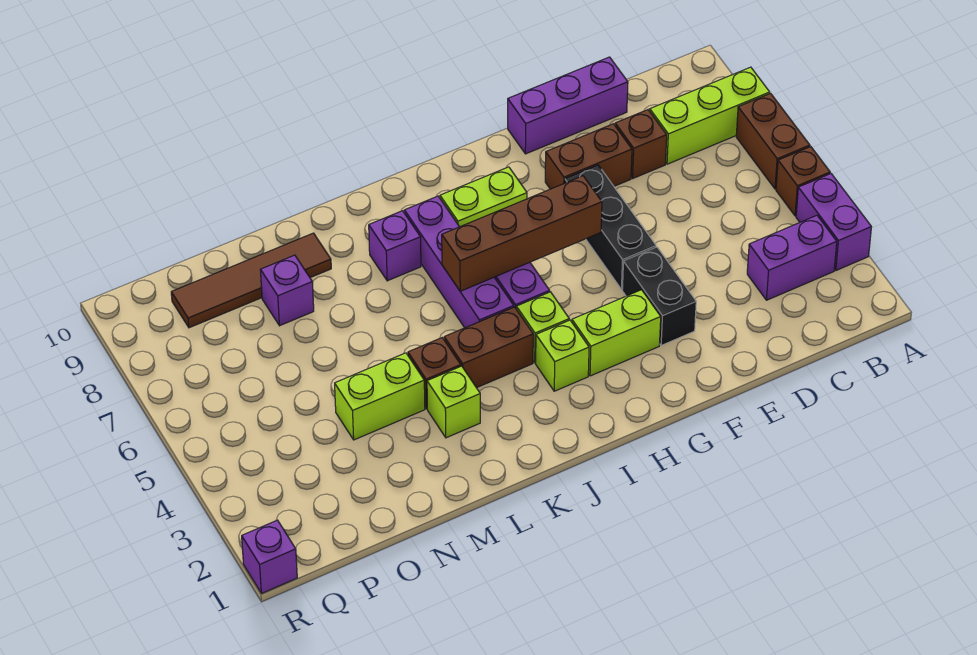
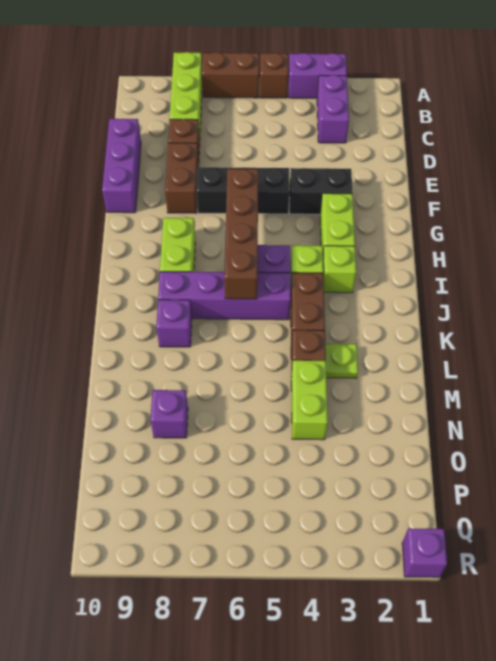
lime 1x1 brick [427,366,480,438] -> lime 1x1 plate [325,344,358,378]
brown 1x4 tile [171,233,331,328] -> none

